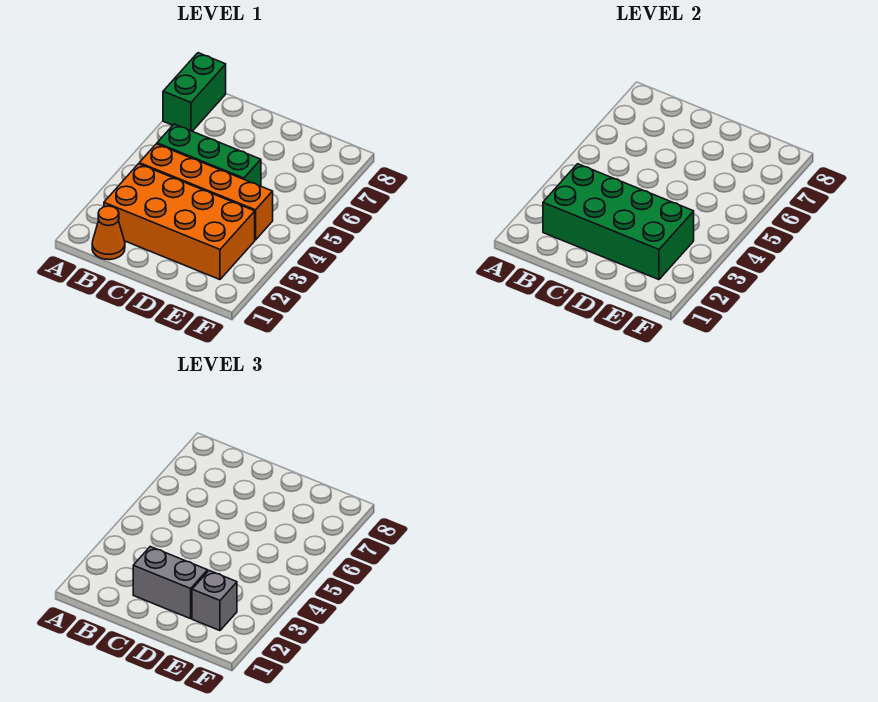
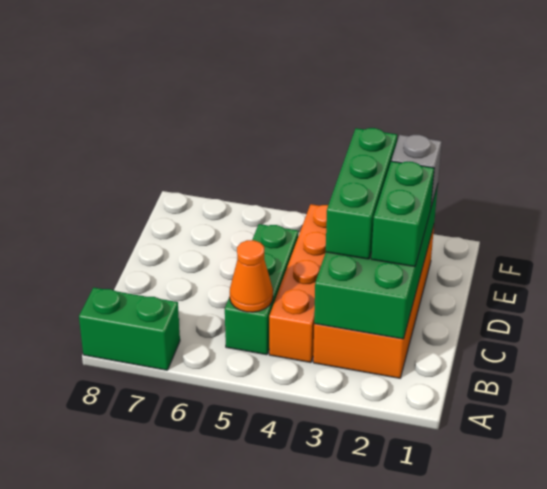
orange 1x1 cone [92,206,125,260] -> orange 1x1 cone moved to [230,240,273,312]
grey 1x2 brick [133,547,208,619] -> green 1x2 brick [371,161,434,267]
none -> green 1x3 brick [326,128,397,259]

